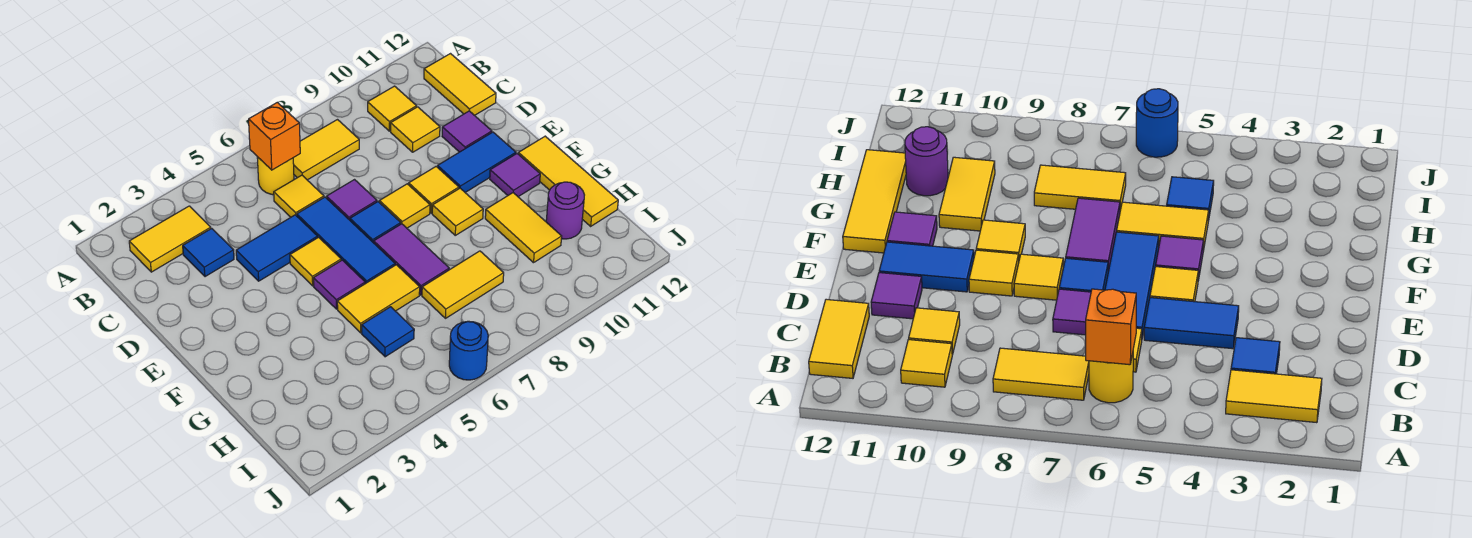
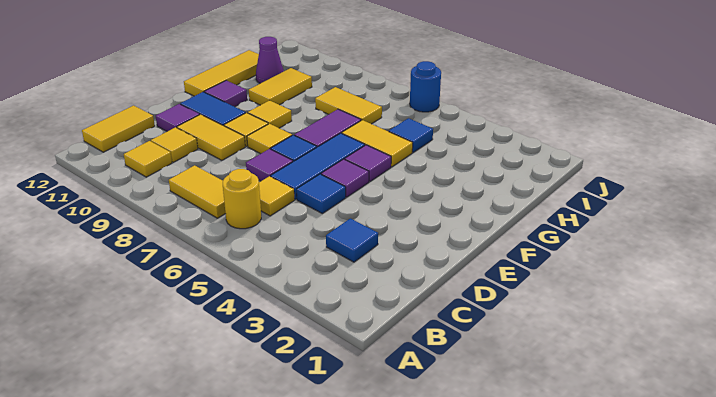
yellow 1x2 tile [129,206,211,272] -> yellow 1x2 tile moved to [177,115,245,160]
orange 1x1 brick [249,102,300,170] -> none
blue 1x2 tile [236,215,318,281] -> blue 1x1 tile [297,174,346,213]
yellow 1x1 tile [290,237,341,286] -> purple 1x1 tile [321,159,369,197]
purple 1x1 round brick [546,182,584,239] -> purple 1x1 cone [256,37,284,83]

